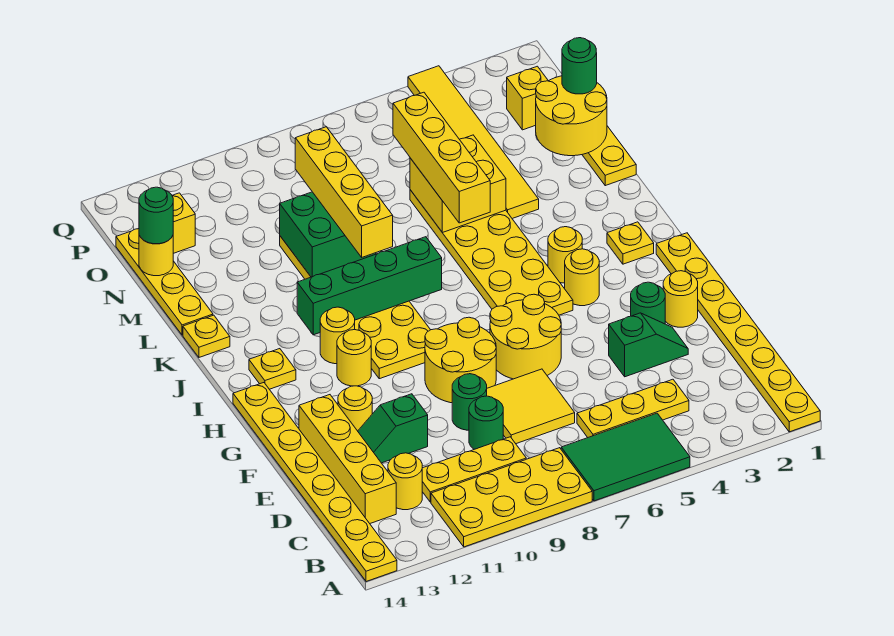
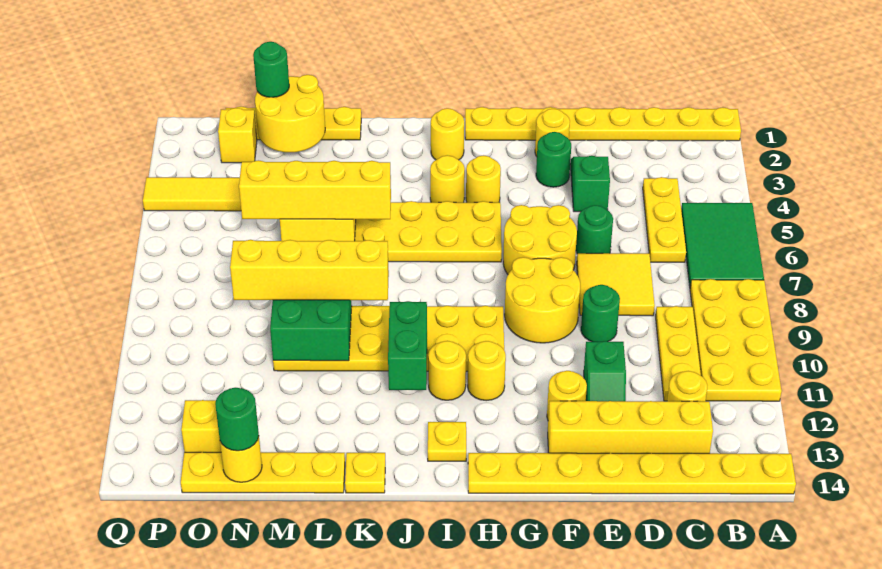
green 1x1 round brick [469,396,503,449] -> green 1x1 round brick moved to [576,205,613,254]
yellow 1x1 plate [607,222,654,264] -> yellow 1x1 round brick [431,108,464,160]
green 1x4 brick [297,237,442,335] -> green 1x2 brick [388,301,427,390]

